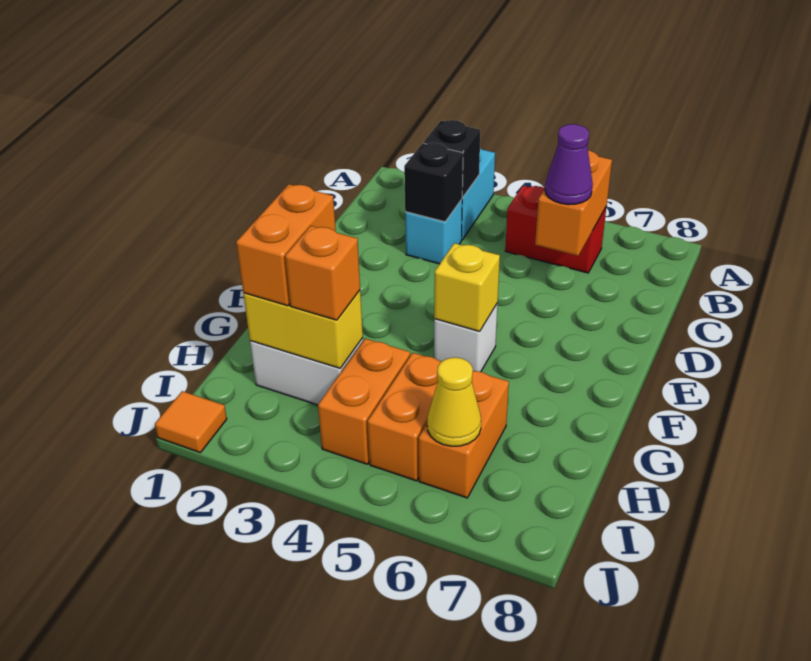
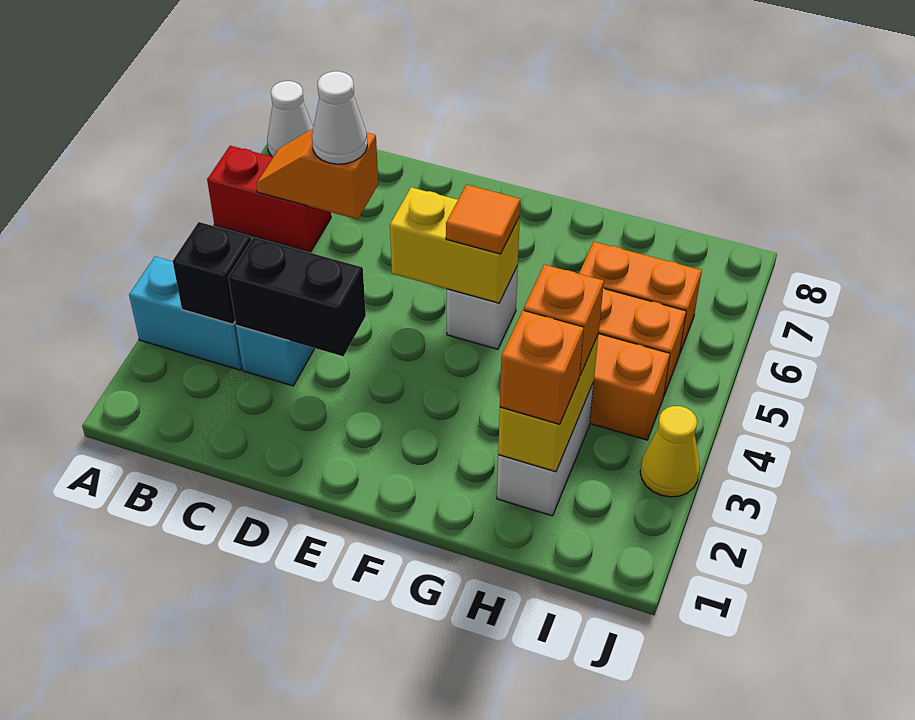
none -> white 1x1 cone [267,81,313,157]
red 1x2 brick [505,186,607,273] -> red 1x2 brick turned to [207,146,331,252]
orange 1x2 brick [535,150,612,256] -> orange 1x2 slope [256,129,378,219]
black 1x1 brick [404,143,463,222] -> black 1x2 brick [228,237,366,356]
purple 1x1 cone [545,124,593,205] -> white 1x1 cone [312,71,367,164]
yellow 1x1 brick [434,243,500,332] -> yellow 1x2 brick [390,187,520,303]
orange 1x2 brick [236,184,336,306] -> orange 1x1 brick [500,310,584,424]
yellow 1x1 cone [427,357,481,446] -> yellow 1x1 cone moved to [640,406,700,497]
orange 1x1 tile [155,391,227,452] -> orange 1x1 tile moved to [446,185,520,254]

